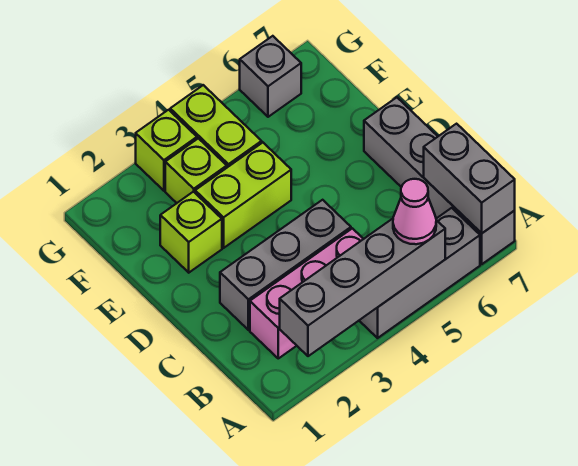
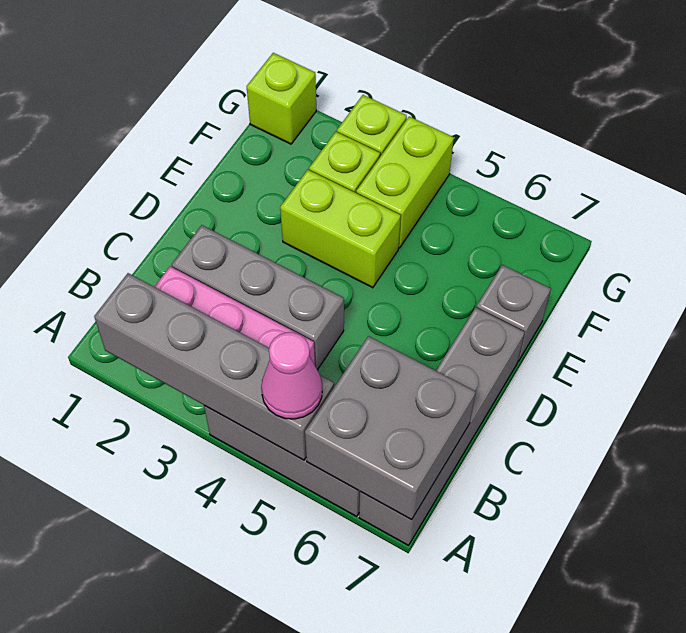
grey 1x2 brick [424,124,515,233] -> grey 2x2 brick [305,336,476,520]
lime 1x1 brick [160,191,222,273] -> lime 1x1 brick moved to [247,53,316,144]
grey 1x1 brick [240,36,301,117] -> grey 1x1 brick moved to [476,265,551,361]

